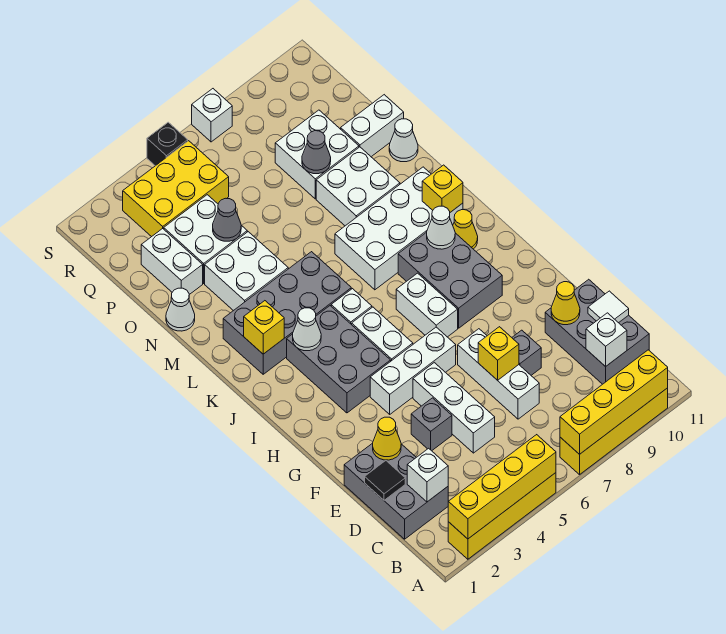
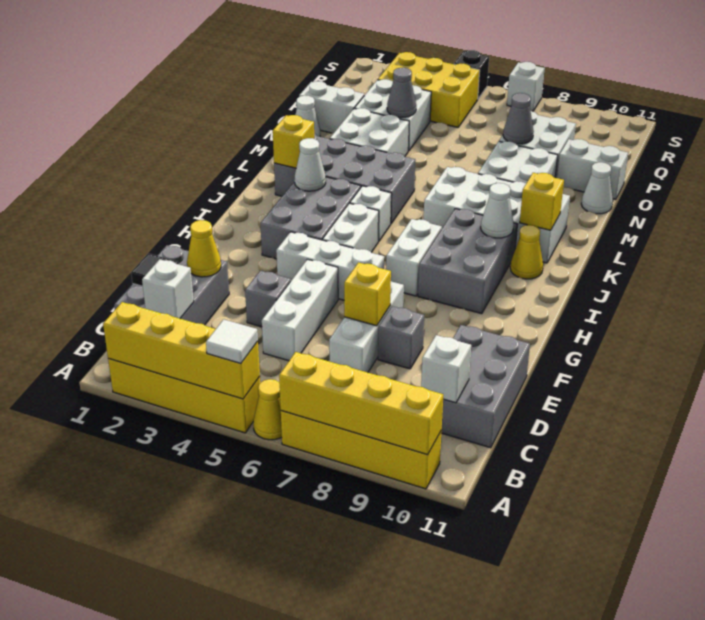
white 1x1 tile [588,291,629,323] -> white 1x1 tile moved to [206,319,258,364]
yellow 1x1 cone [551,282,580,325] -> yellow 1x1 cone moved to [253,379,282,440]
white 1x2 brick [141,228,203,295] -> white 1x2 brick turned to [299,81,364,133]

